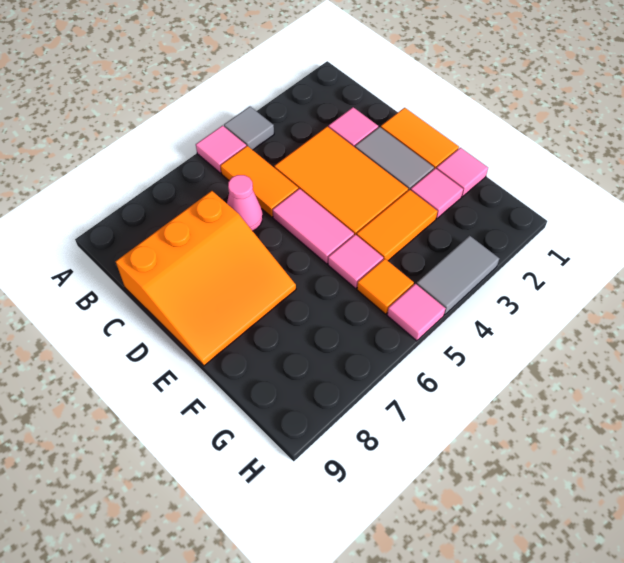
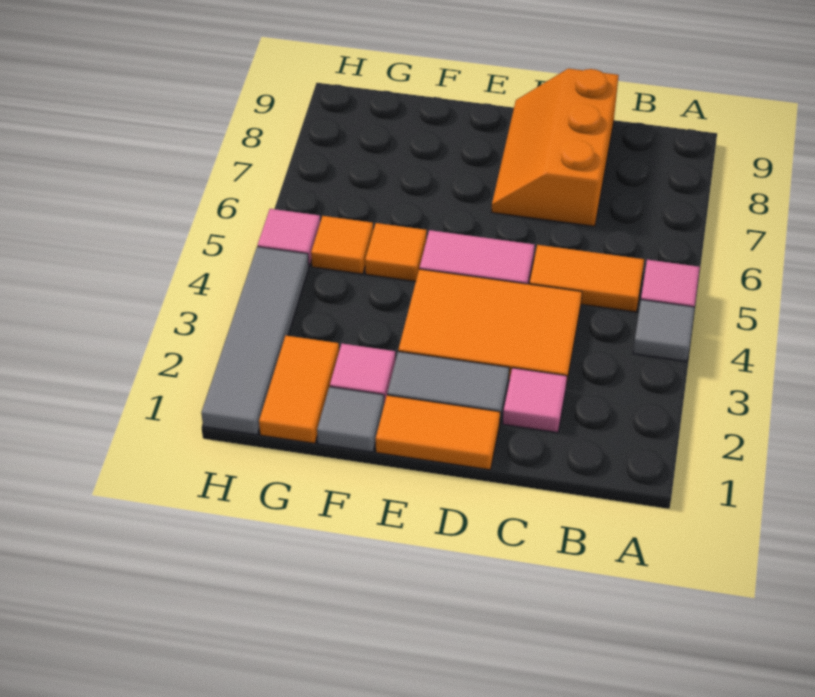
pink 1x1 cone [227,175,263,231] -> none
orange 3x3 slope [116,191,296,366] -> orange 2x3 slope [492,69,619,226]
pink 1x1 tile [436,148,488,197] -> grey 1x1 tile [317,387,384,452]
orange 1x2 tile [357,190,438,261] -> orange 1x2 tile moved to [259,336,339,443]
pink 1x1 tile [328,234,383,289] -> orange 1x1 tile [365,223,427,281]
grey 1x2 tile [417,236,499,315] -> grey 1x4 tile [201,247,309,435]

